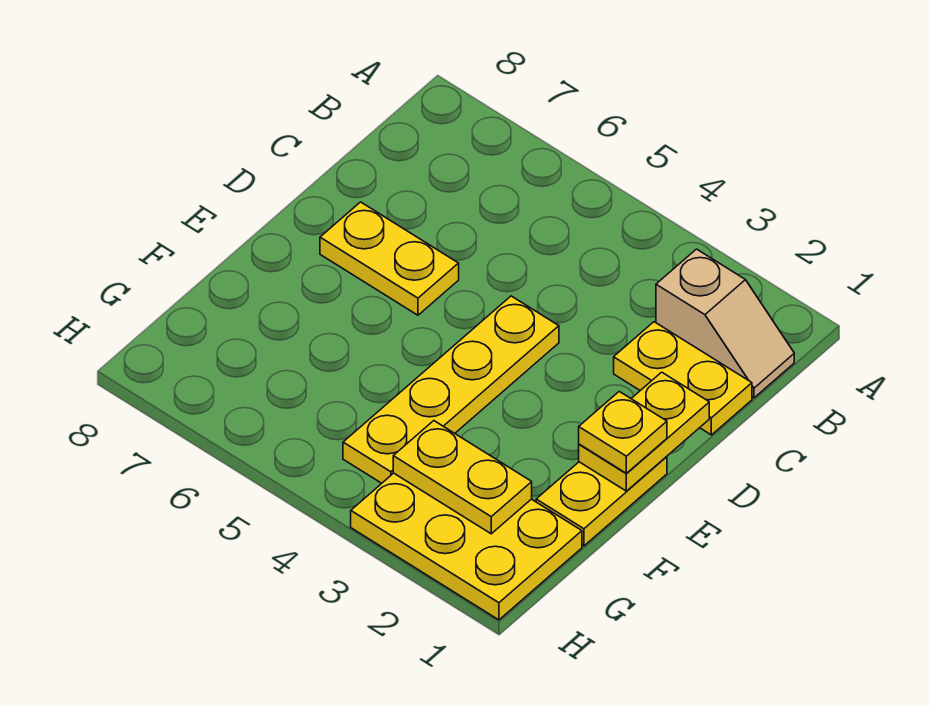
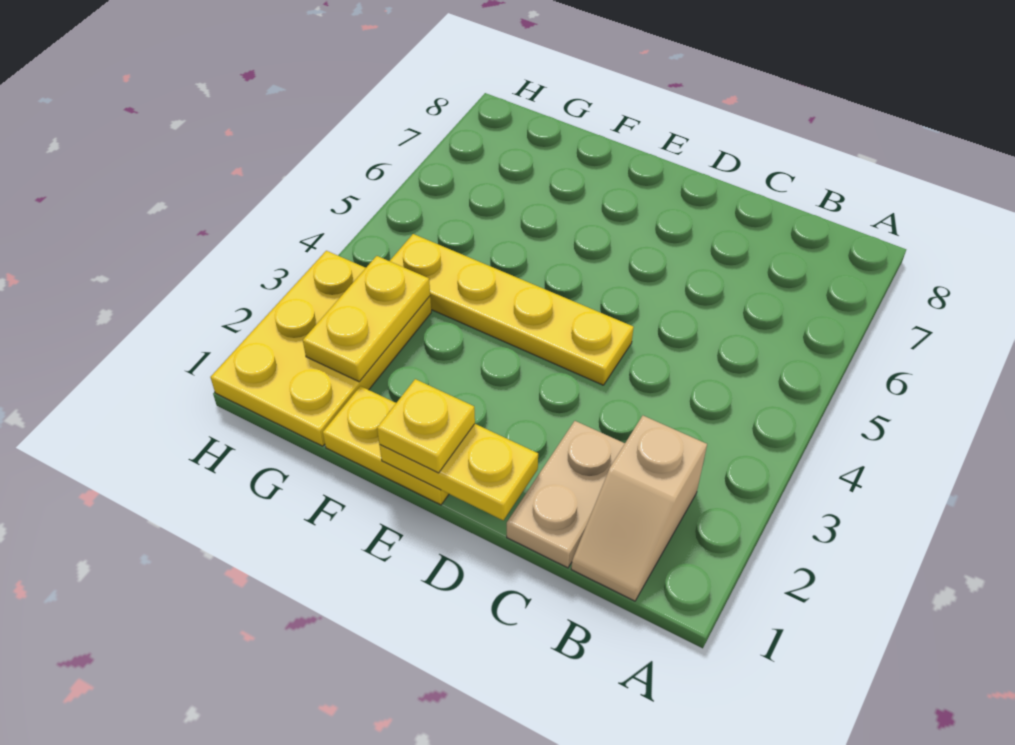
yellow 1x2 plate [614,322,752,435] -> tan 1x2 plate [507,421,625,568]
yellow 1x2 plate [320,202,459,315] -> none

